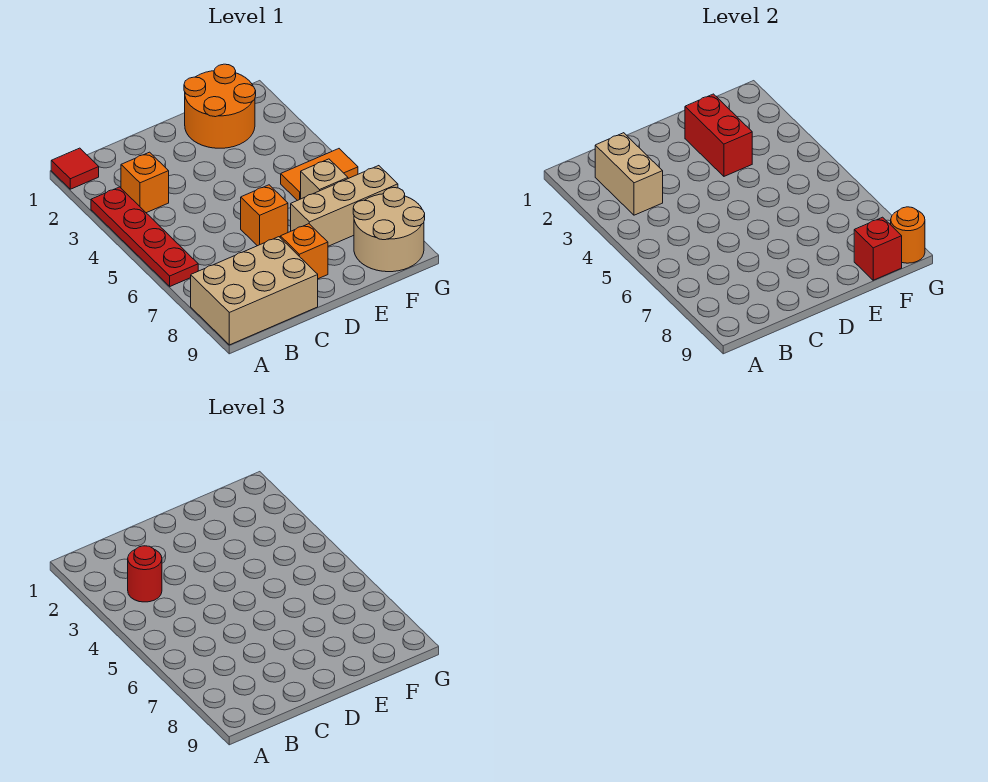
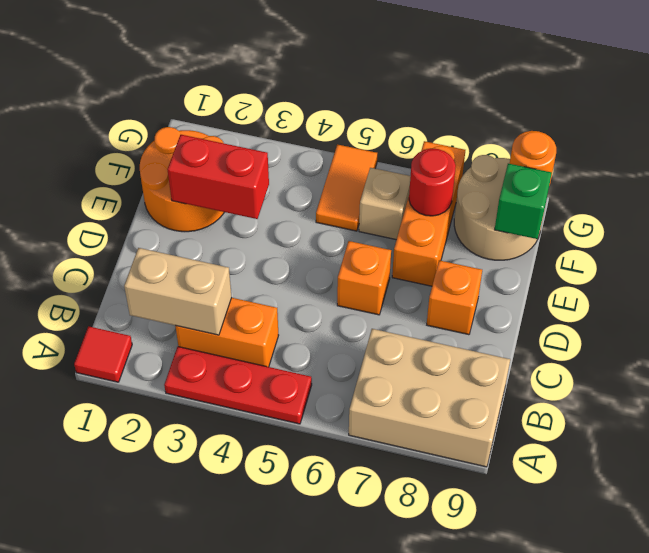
red 1x4 plate [91,187,198,286] -> red 1x3 plate [164,347,312,424]
tan 2x3 brick [191,237,318,345] -> tan 2x3 brick turned to [349,329,510,467]
orange 1x1 brick [121,152,169,213] -> orange 1x2 brick [175,298,279,367]
red 1x1 round brick [128,546,162,602] -> red 1x1 round brick moved to [409,149,456,216]
tan 1x3 brick [291,166,398,246] -> orange 1x3 brick [392,141,465,286]
red 1x1 brick [854,217,902,280] -> green 1x1 brick [495,164,552,239]

